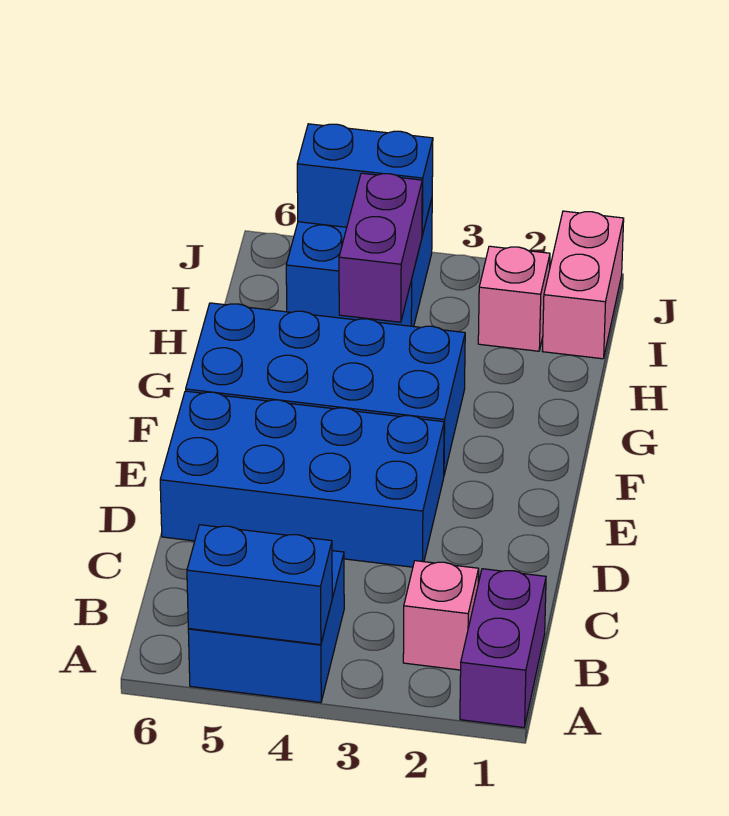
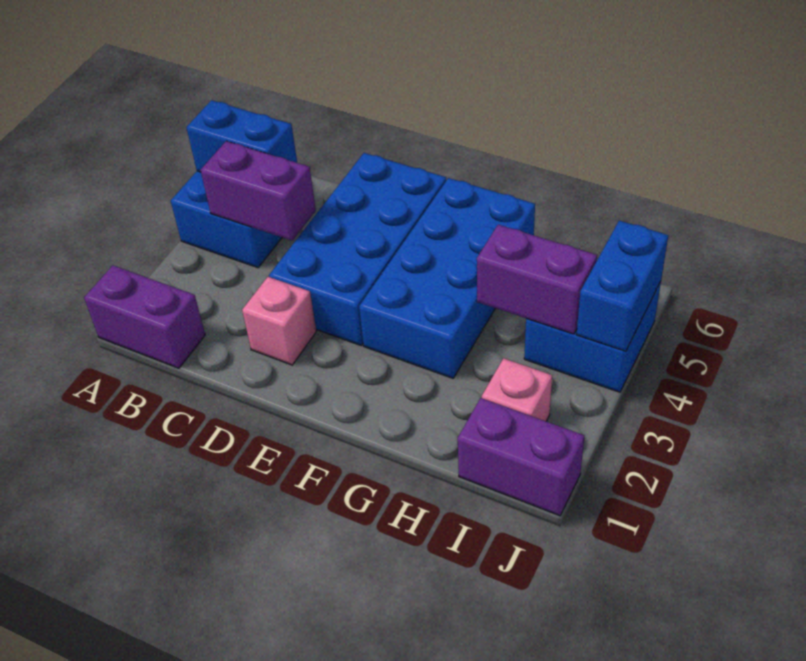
blue 1x2 brick [187,525,332,645] -> blue 1x2 brick turned to [186,100,297,172]
pink 1x1 brick [403,561,479,670] -> pink 1x1 brick moved to [242,277,316,365]
none -> purple 1x2 brick [201,141,316,240]
pink 1x2 brick [543,211,624,359] -> purple 1x2 brick [458,398,584,516]

